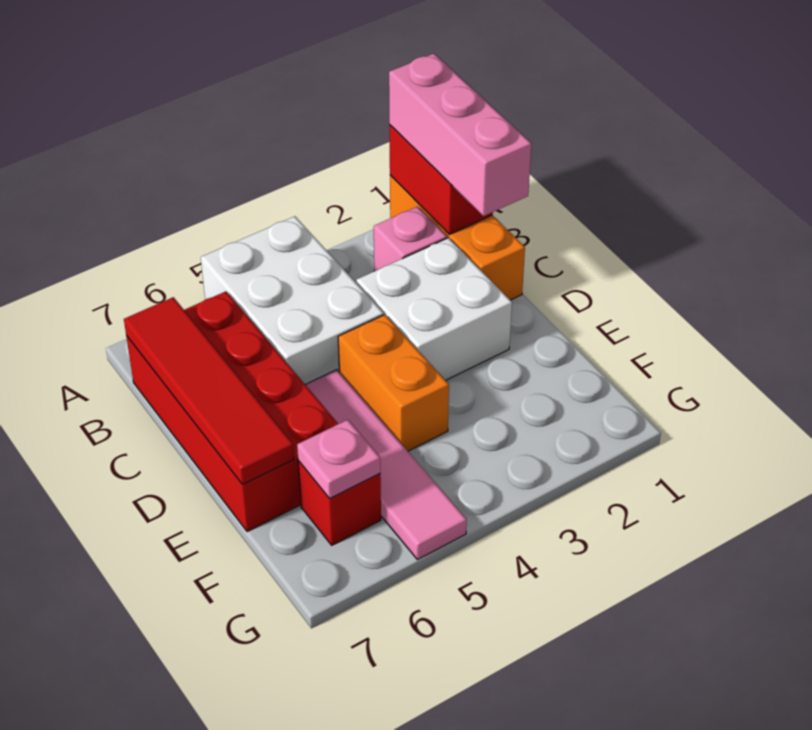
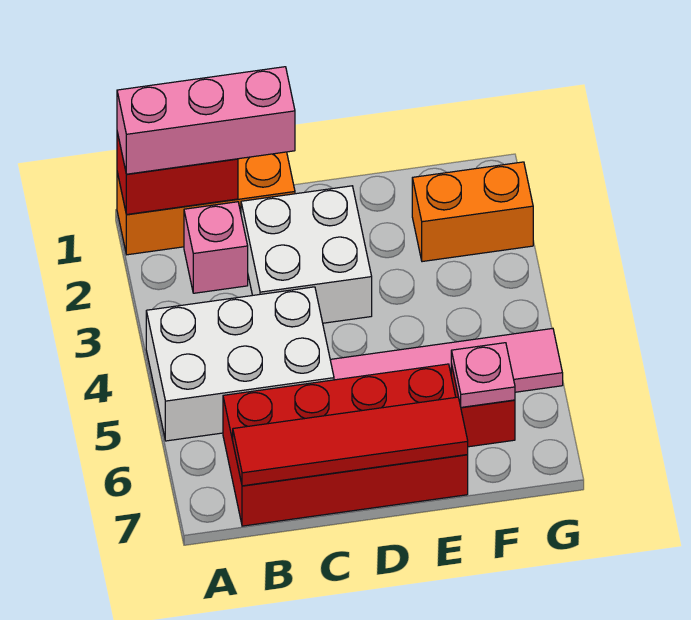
orange 1x2 brick [338,315,449,451] -> orange 1x2 brick moved to [412,162,533,262]

